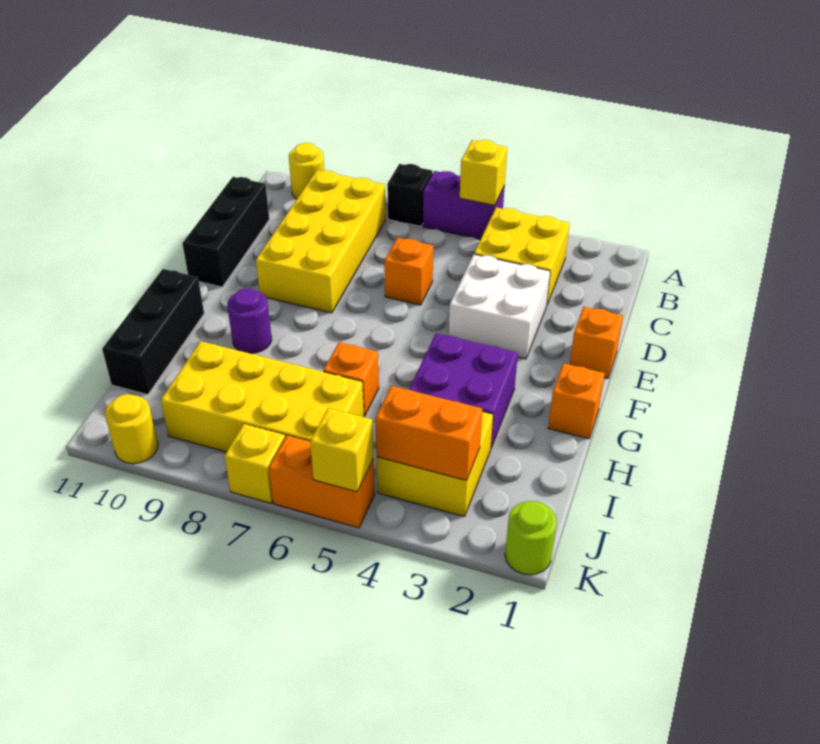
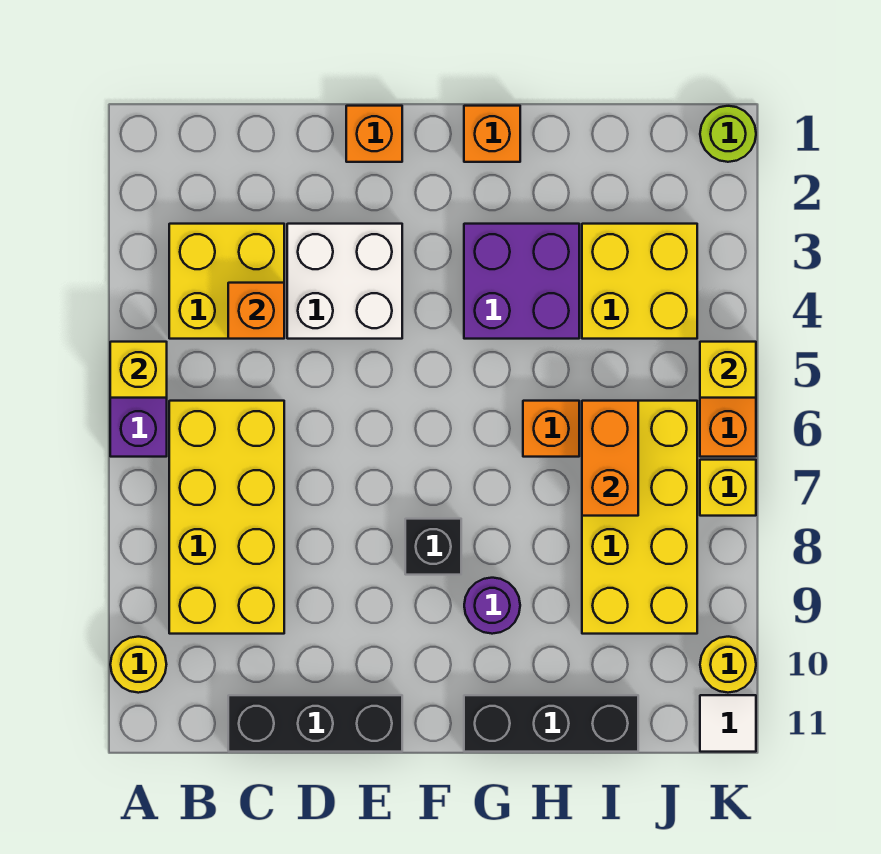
black 1x1 brick [387,164,433,226] -> black 1x1 brick moved to [405,519,461,575]
yellow 2x4 brick [256,170,386,313] -> yellow 2x4 brick turned to [169,401,284,634]
orange 1x1 brick [384,238,433,305] -> orange 1x1 brick moved to [228,283,284,339]
orange 1x2 brick [375,386,482,481] -> orange 1x2 brick moved to [582,401,638,516]
none -> white 1x1 tile [700,695,756,752]

